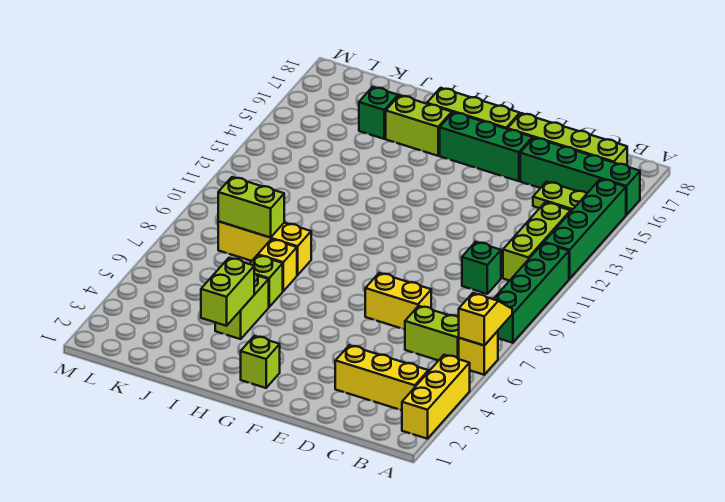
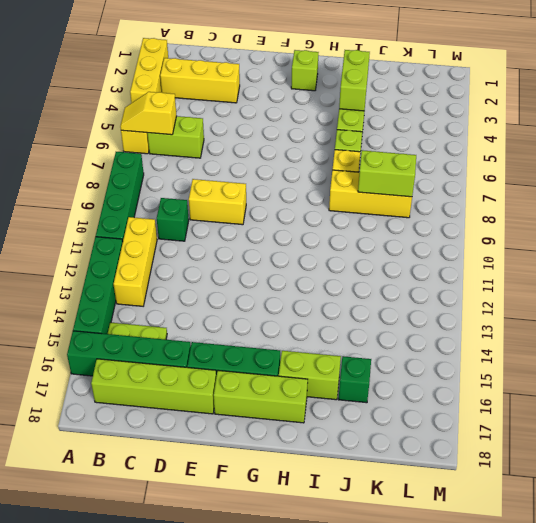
yellow 1x2 slope [459,293,512,345] -> yellow 1x2 slope turned to [120,92,176,135]
lime 1x3 brick [503,202,571,281] -> yellow 1x3 brick [114,217,157,306]
yellow 1x2 brick [365,273,431,330] -> yellow 1x2 brick moved to [189,179,246,225]

